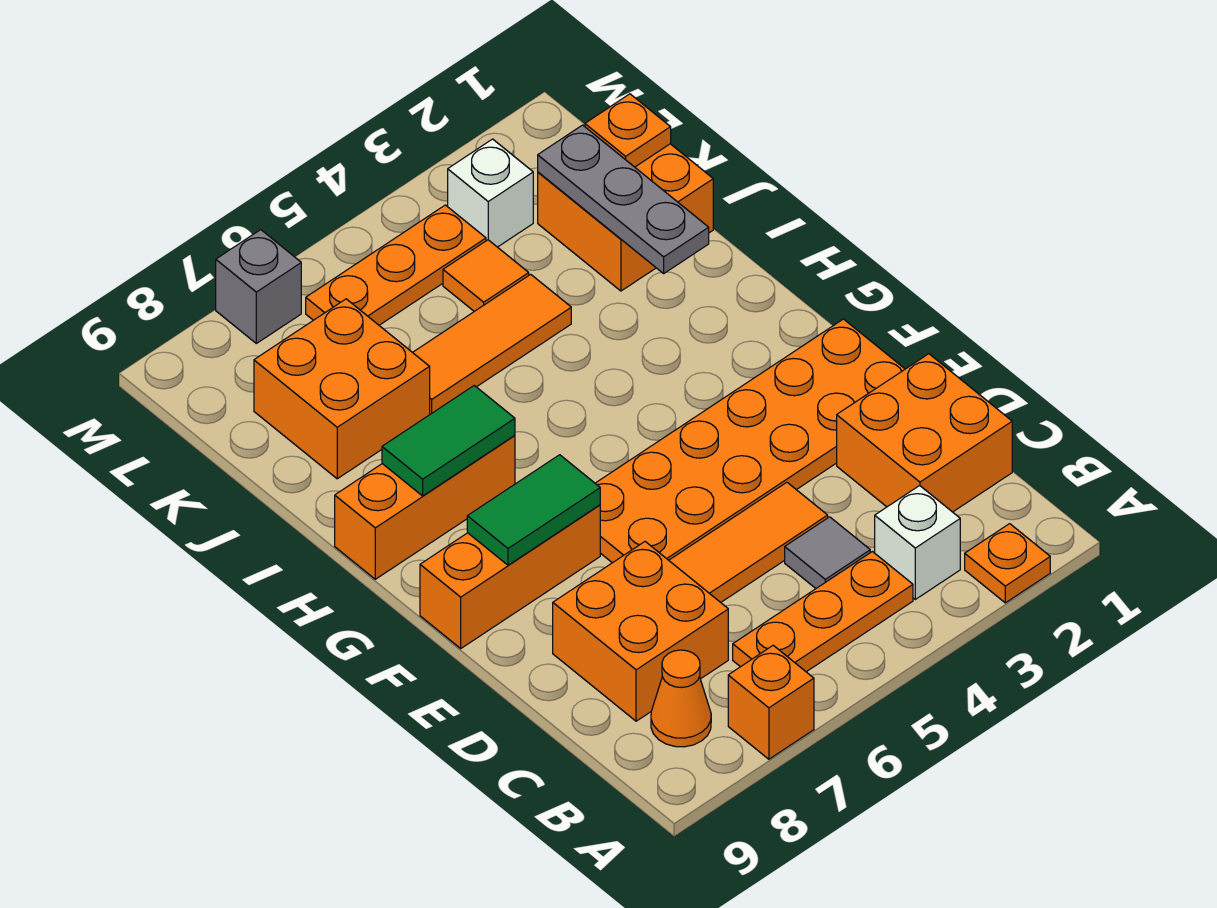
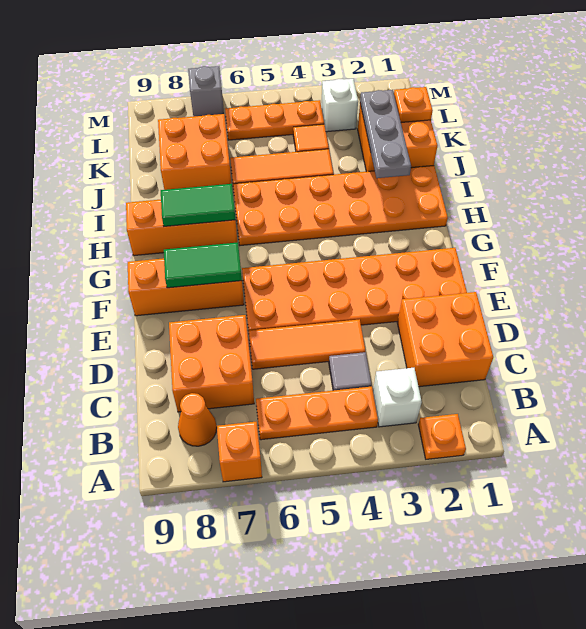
none -> orange 2x6 plate [233,166,448,245]

